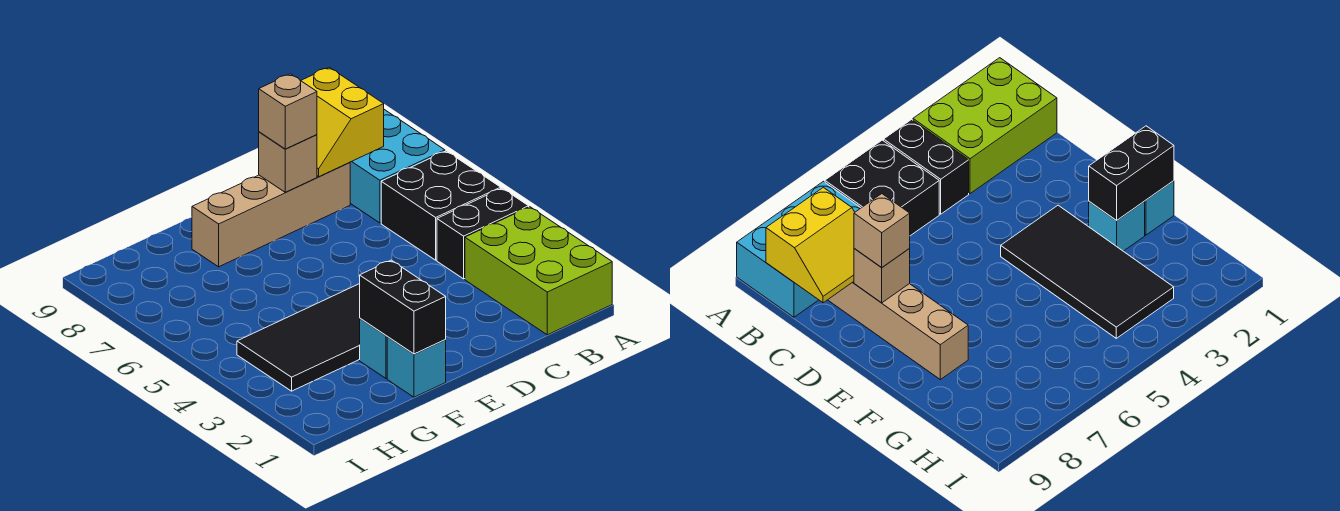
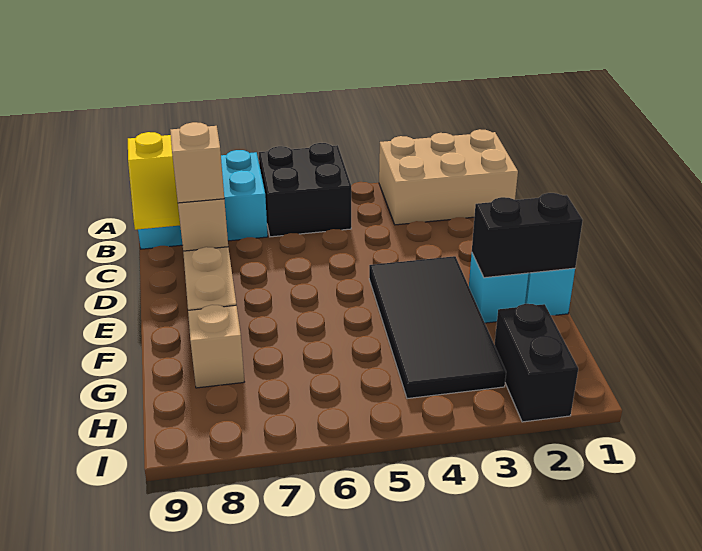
lime 2x3 brick [465,207,612,335] -> tan 2x3 brick [379,129,518,225]
black 1x2 brick [437,188,529,279] -> black 1x2 brick moved to [495,304,578,422]
none -> tan 1x1 brick [188,305,244,388]

